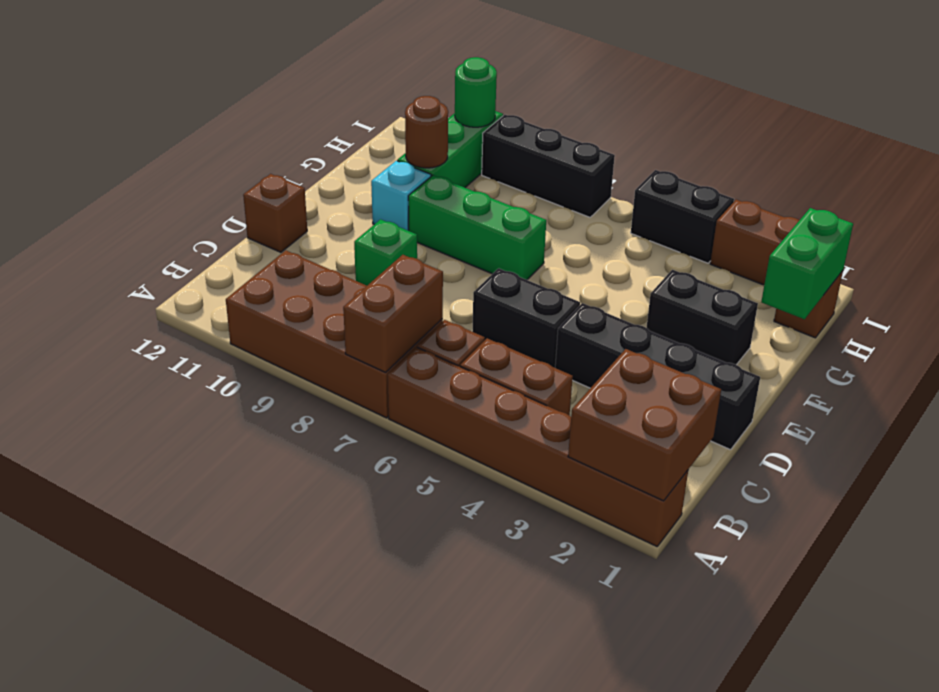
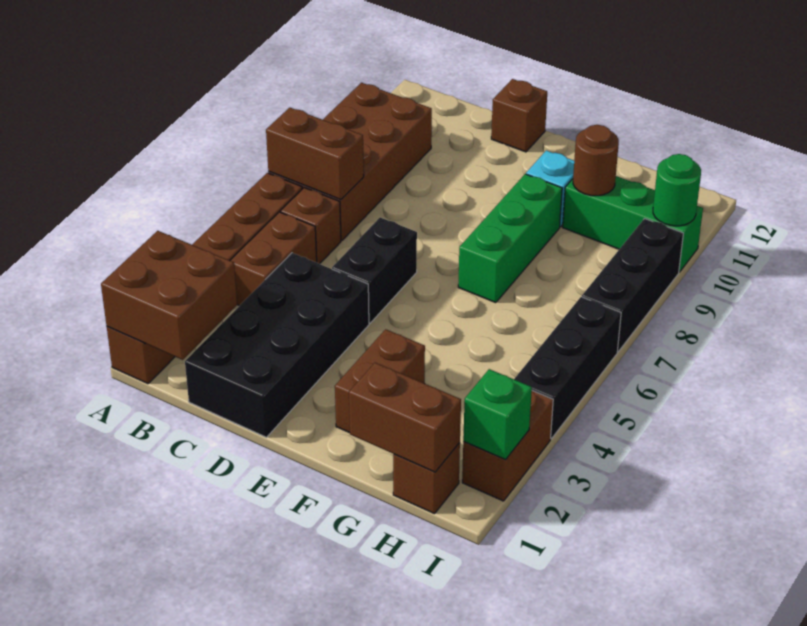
black 1x4 brick [555,303,760,450] -> black 2x4 brick [185,253,369,437]
green 1x1 brick [354,219,417,286] -> green 1x1 brick moved to [463,369,532,460]
black 1x2 brick [647,270,758,365] -> brown 1x2 brick [335,329,425,433]
green 1x2 brick [761,208,853,319] -> brown 1x2 brick [349,363,461,472]
black 1x2 brick [631,170,734,263] -> black 1x3 brick [514,297,621,439]

